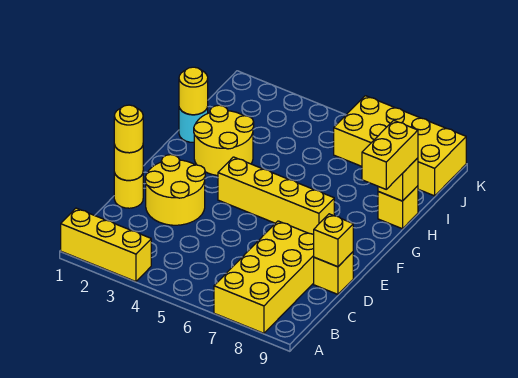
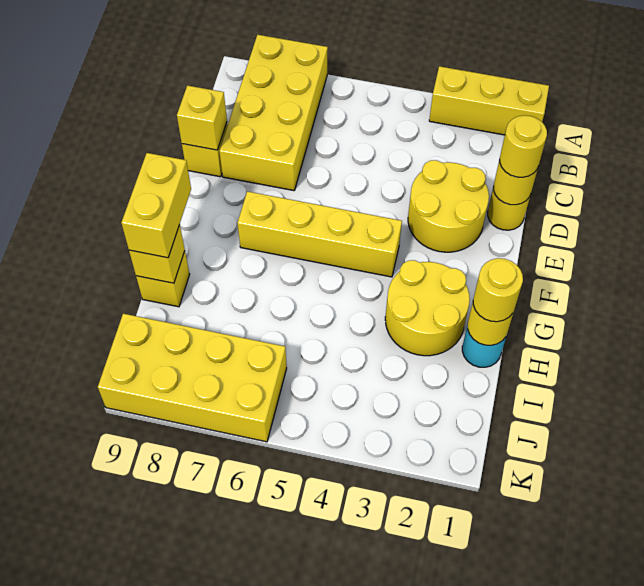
none -> yellow 1x1 round brick [473,258,523,322]

